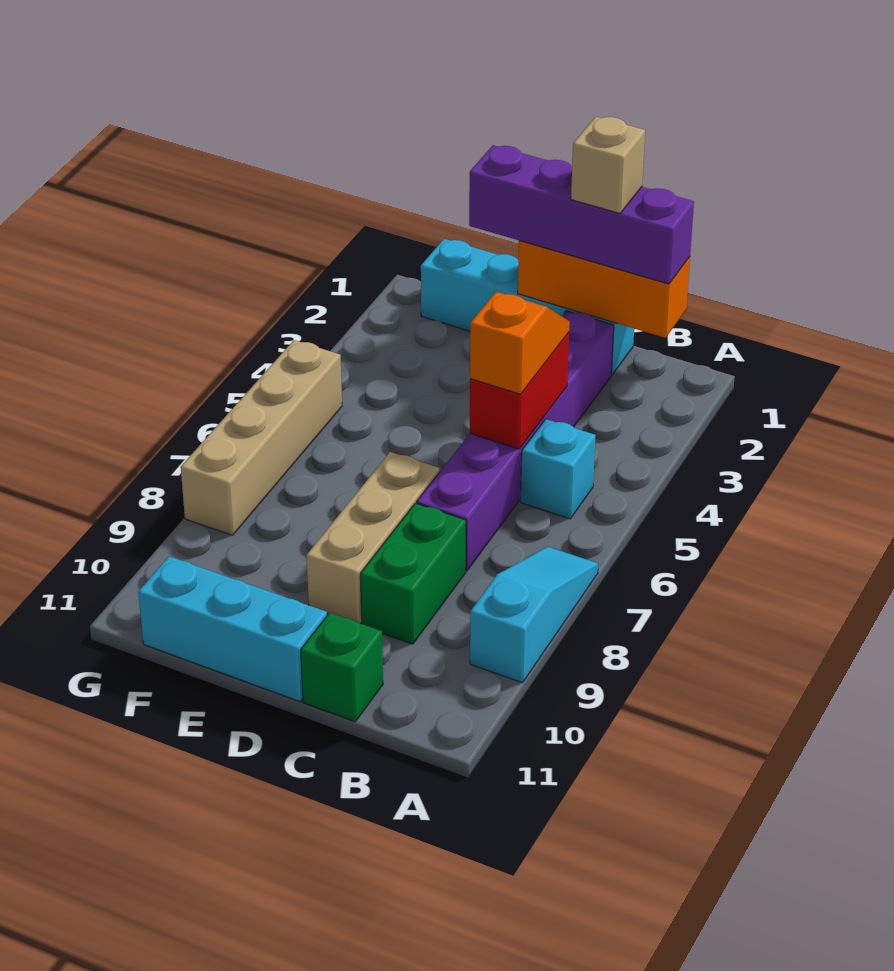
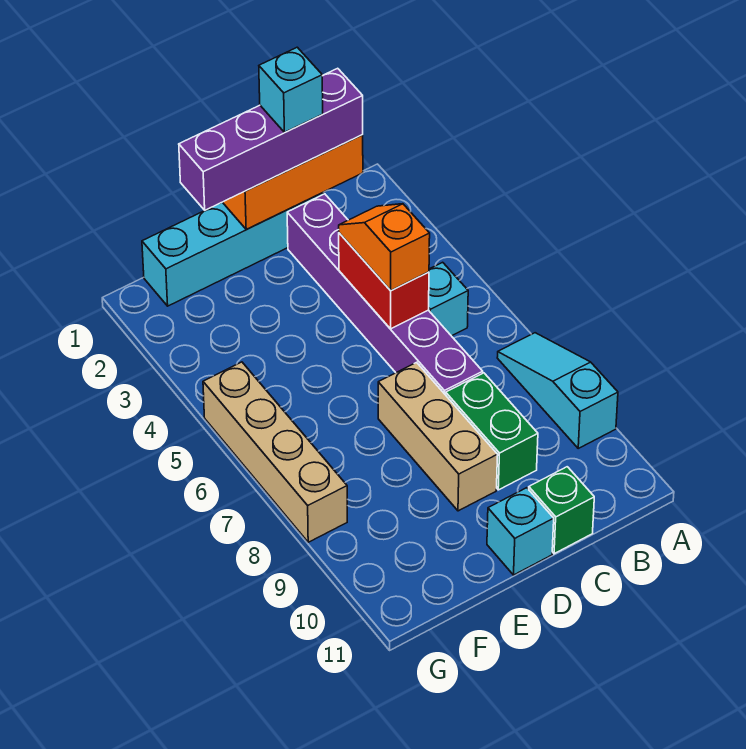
tan 1x1 brick [571,117,645,213] -> cyan 1x1 brick [259,47,323,132]
cyan 1x3 brick [138,556,327,702] -> cyan 1x1 brick [487,488,554,575]

